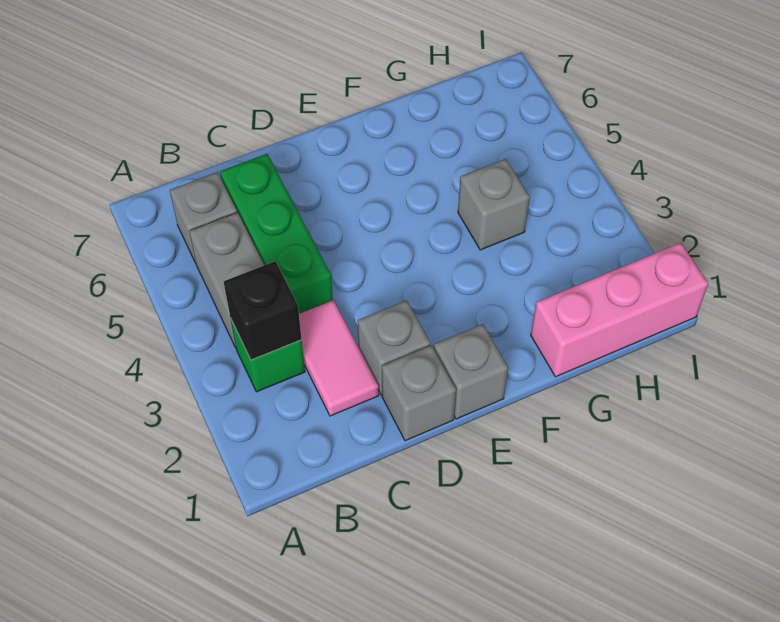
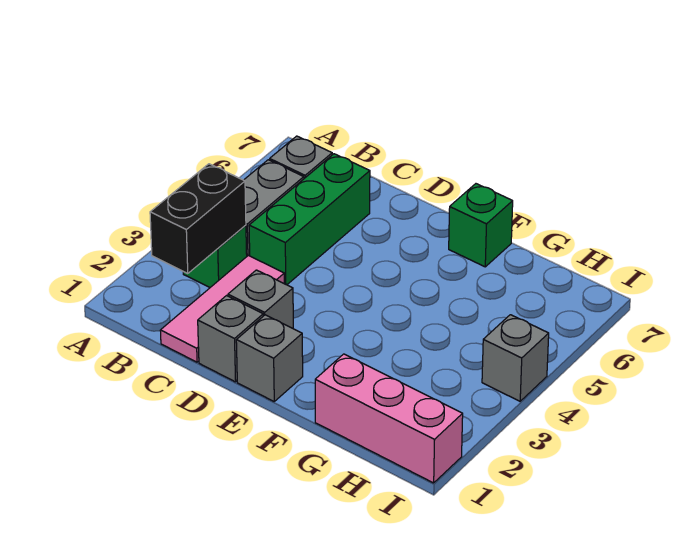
black 1x1 brick [224,261,302,360] -> black 1x2 brick [150,164,246,273]
pink 1x2 tile [299,300,379,416] -> pink 1x3 tile [160,255,284,362]
none -> green 1x1 brick [449,184,513,267]
grey 1x1 brick [458,159,530,250] -> grey 1x1 brick moved to [482,315,549,401]

